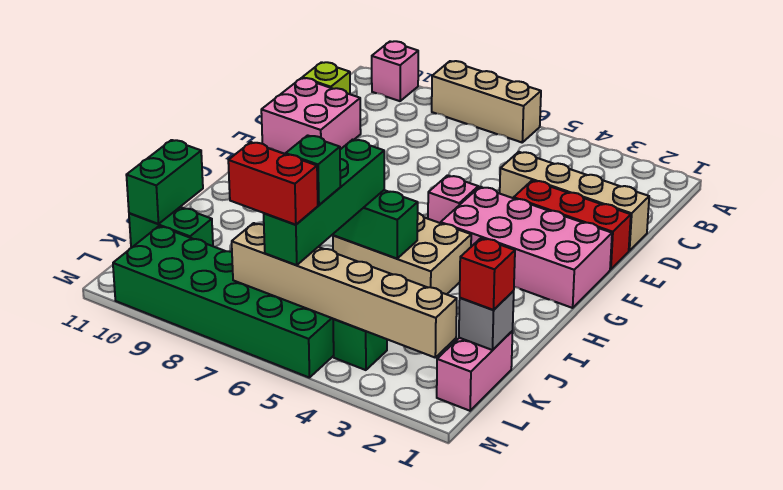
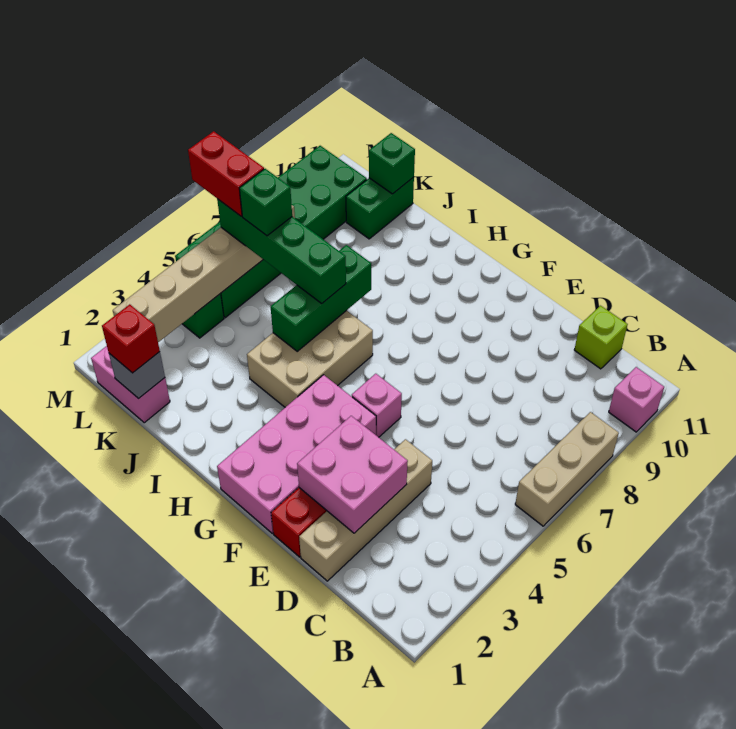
pink 2x2 brick [261,78,361,154] -> pink 2x2 brick moved to [297,416,408,533]
green 1x2 brick [126,140,203,224] -> green 1x1 brick [369,133,415,194]
red 1x2 brick [228,142,318,225] -> red 1x2 brick turned to [188,131,264,216]

